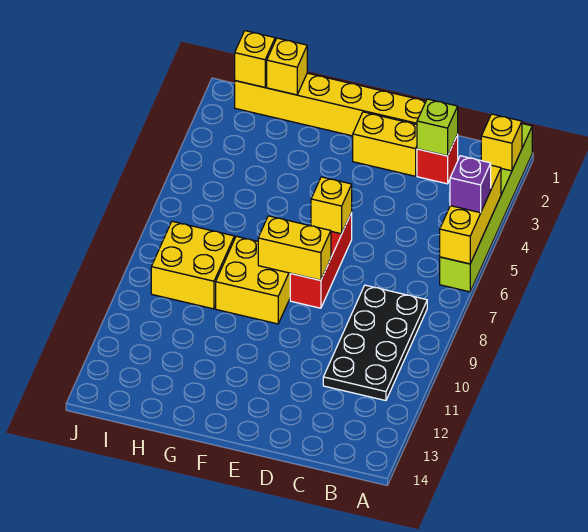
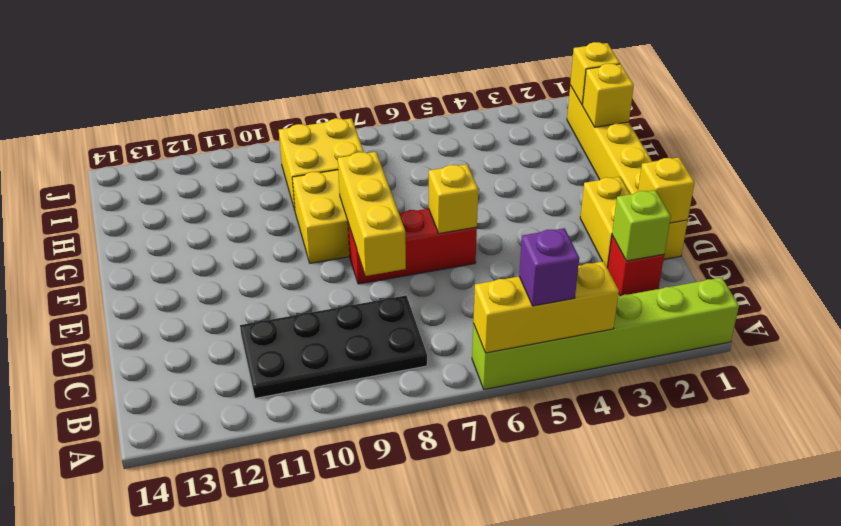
yellow 1x1 brick [481,114,522,171] -> yellow 1x1 brick moved to [638,157,695,223]
yellow 1x2 brick [258,216,331,280] -> yellow 1x3 brick [338,152,406,276]

